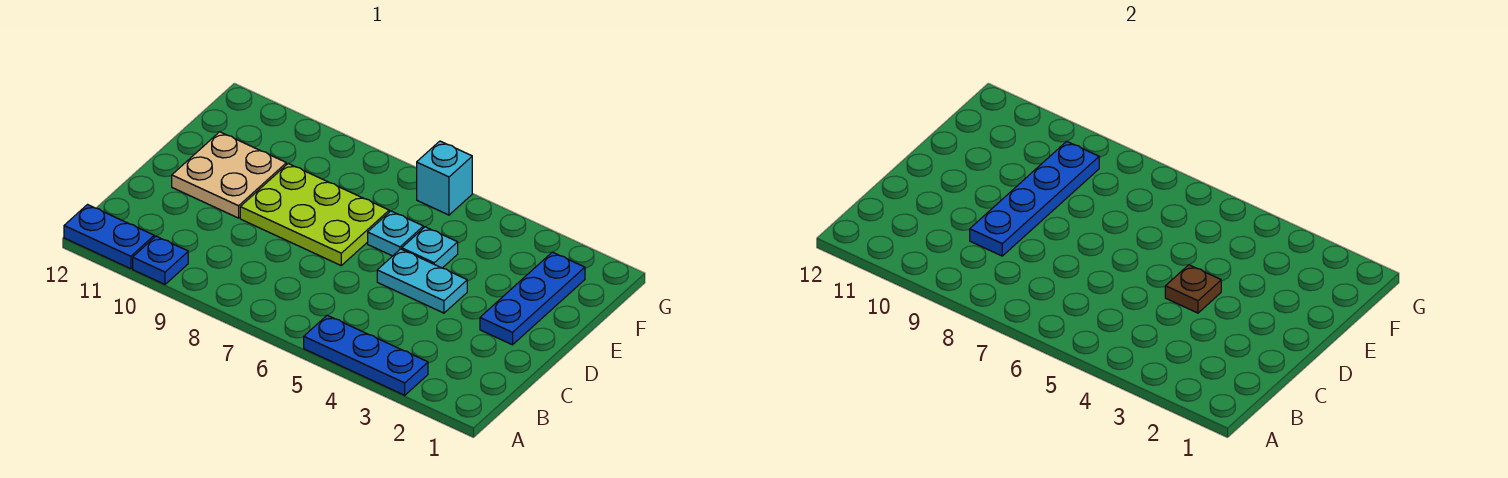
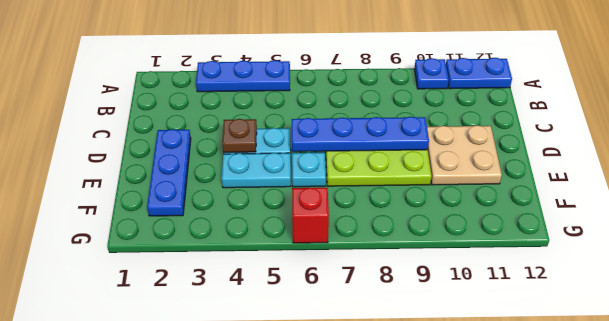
blue 1x4 plate [970,141,1099,256] -> blue 1x4 plate turned to [292,117,429,152]
cyan 1x1 plate [402,227,458,268] -> cyan 1x2 plate [222,153,291,188]
cyan 1x1 brick [417,141,472,215] -> red 1x1 brick [292,188,329,243]

